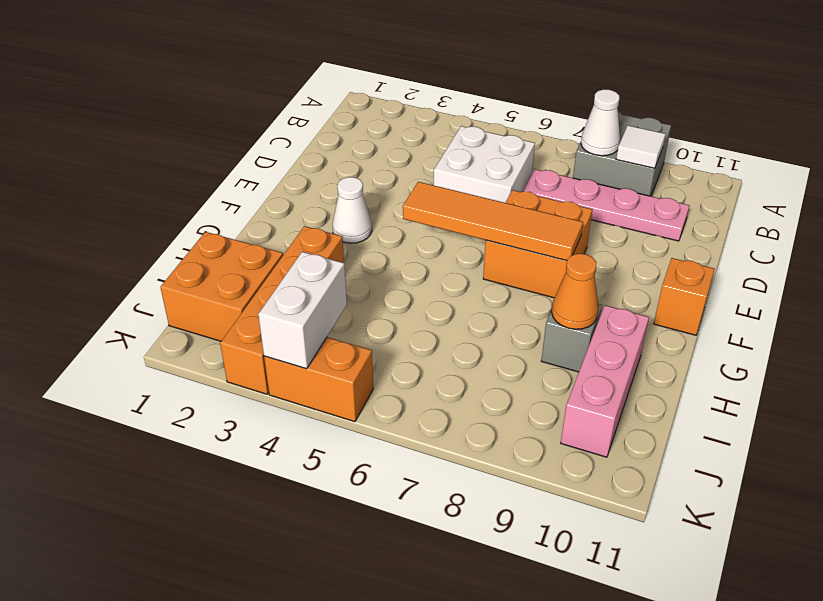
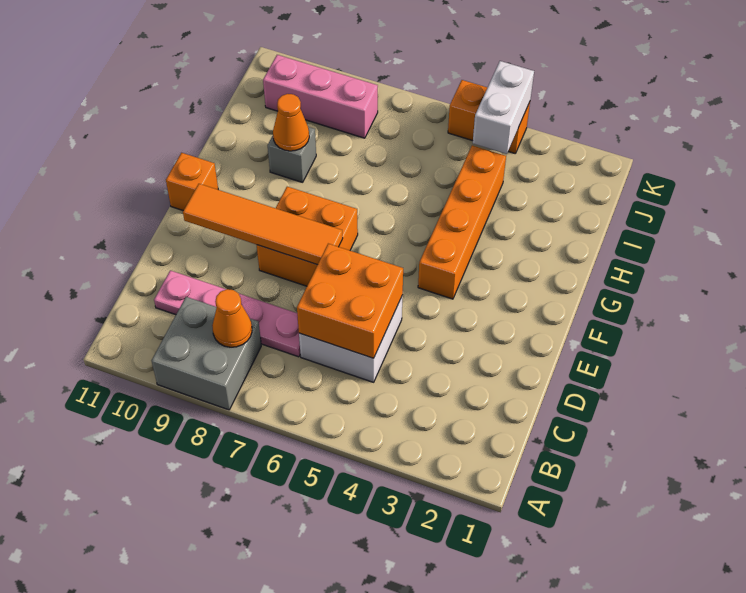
white 1x1 cone [581,89,620,156] -> orange 1x1 cone [212,289,252,347]
white 1x1 tile [616,126,665,168] -> none
white 1x1 cone [333,177,372,243] -> none
orange 1x4 tile [403,182,583,261] -> orange 1x4 tile moved to [183,184,343,265]
orange 1x4 brick [220,226,344,394] -> orange 1x4 brick moved to [418,145,506,299]
pink 1x3 brick [561,305,649,457] -> pink 1x3 brick turned to [263,55,378,138]
orange 2x2 brick [160,232,283,341] -> orange 2x2 brick moved to [297,244,403,358]

